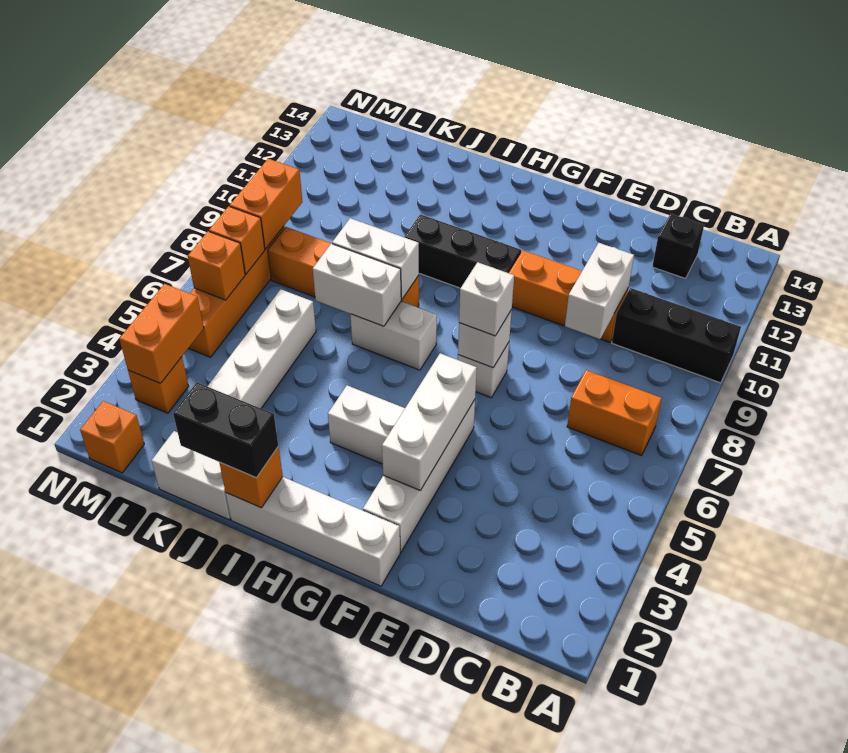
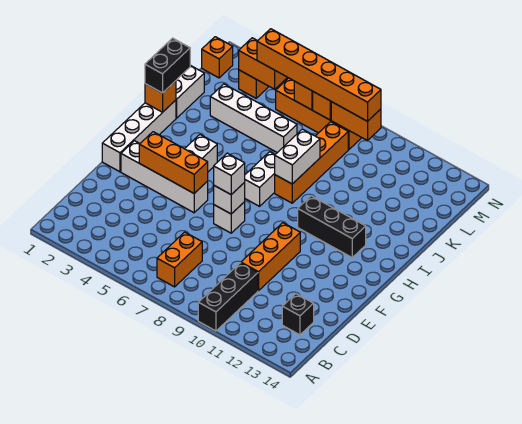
white 1x2 brick [565,243,634,339] -> none
white 1x3 brick [382,353,477,490] -> orange 1x3 brick [139,132,208,193]
black 1x3 brick [405,214,521,288] -> black 1x3 brick turned to [298,196,366,257]
white 1x2 brick [313,244,401,326] -> none
none -> orange 1x6 brick [257,29,381,121]

